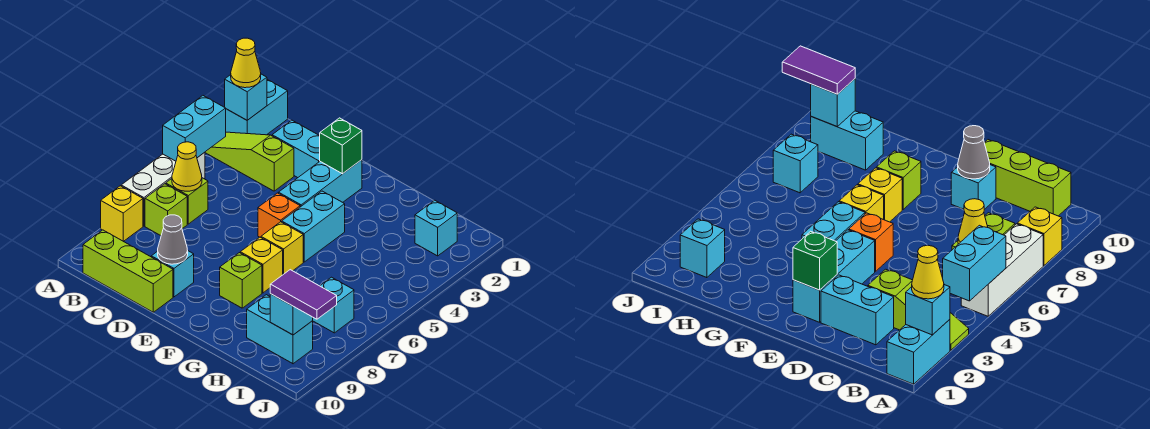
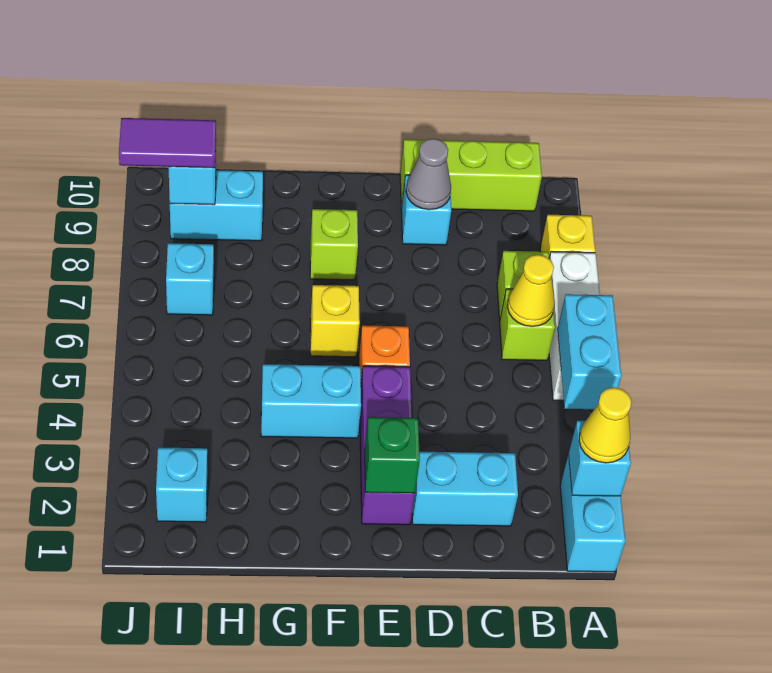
lime 1x3 slope [205,132,294,191] -> none
cyan 1x3 brick [278,160,362,207] -> purple 1x3 brick [360,366,415,525]
cyan 1x2 brick [282,191,345,262] -> cyan 1x2 brick turned to [261,364,361,438]
yellow 1x1 brick [240,237,283,293] -> none

